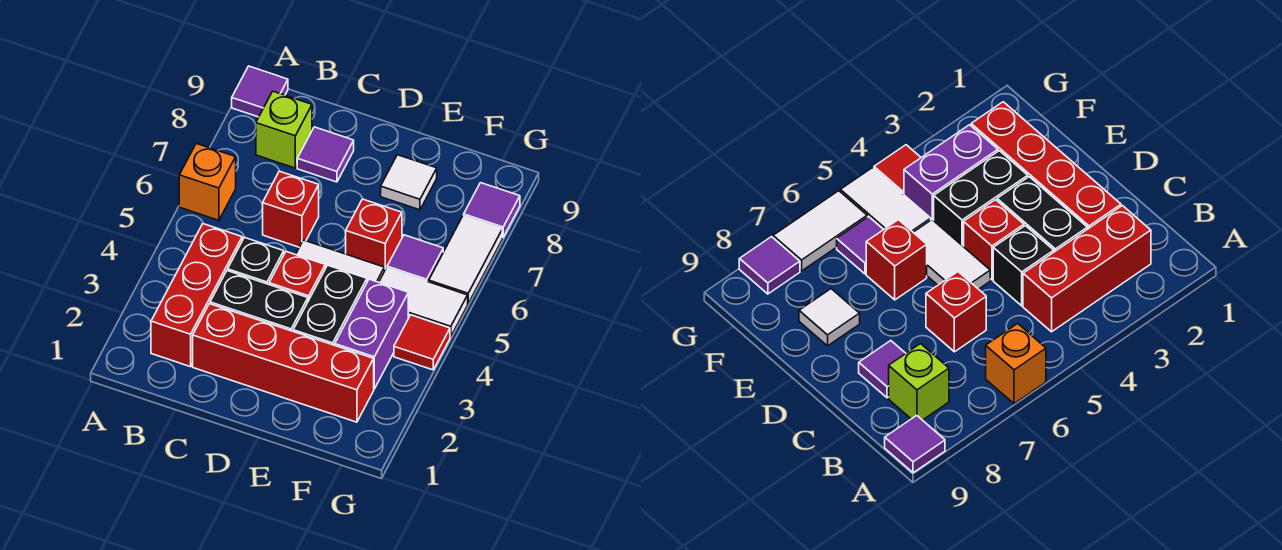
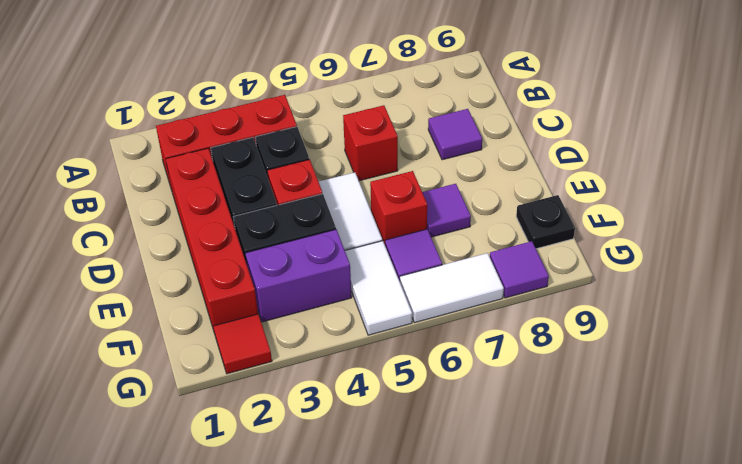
orange 1x1 brick [179,144,236,220] -> none
purple 1x1 tile [232,66,288,117] -> purple 1x1 tile moved to [422,184,471,237]
lime 1x1 brick [256,91,312,168] -> none
white 1x1 tile [381,155,437,210] -> none
none -> black 1x1 plate [516,195,575,249]
red 1x1 tile [394,315,450,370] -> red 1x1 tile moved to [213,314,272,374]

